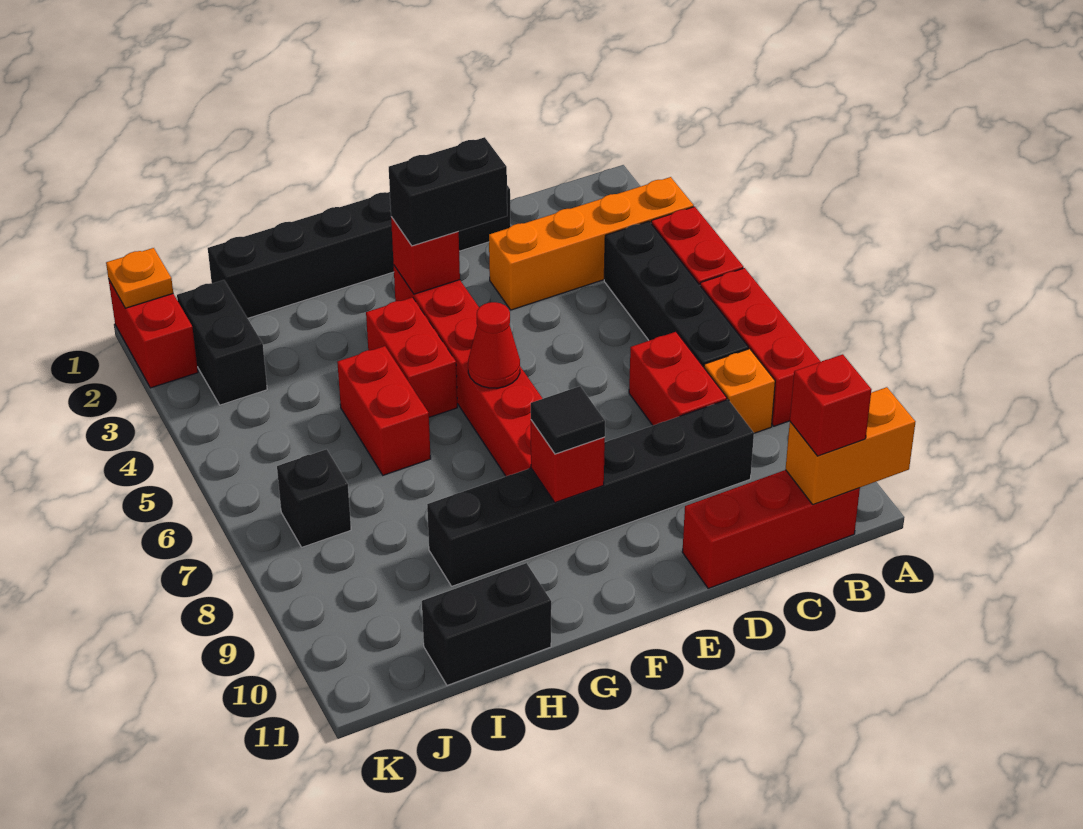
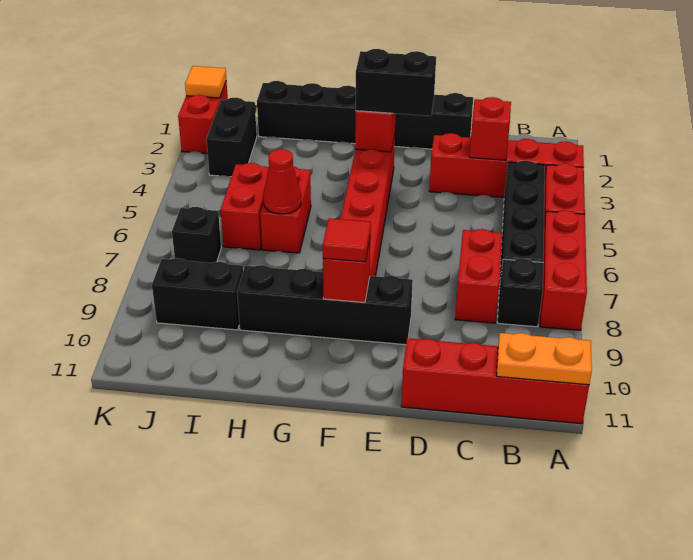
orange 1x4 brick [489,177,694,310] -> red 1x4 brick [429,133,584,197]
orange 1x2 brick [785,387,915,504] -> orange 1x2 plate [497,333,592,385]
orange 1x1 brick [704,349,775,433] -> black 1x1 brick [497,259,543,327]
red 1x3 brick [682,470,860,589] -> red 1x4 brick [401,338,589,424]
red 1x1 brick [790,354,872,456] -> red 1x1 brick moved to [470,97,511,160]
black 1x6 brick [427,400,754,586] -> black 1x4 brick [237,265,413,345]
red 1x1 cone [468,302,520,388] -> red 1x1 cone moved to [263,149,301,214]
black 1x1 tile [531,386,605,454] -> red 1x1 tile [323,218,371,262]
red 1x2 brick [366,297,457,417] -> red 1x2 brick moved to [221,163,269,250]
black 1x2 brick [422,563,551,685] -> black 1x2 brick moved to [152,258,243,330]
orange 1x1 plate [106,248,173,308] -> orange 1x1 tile [185,66,226,98]

